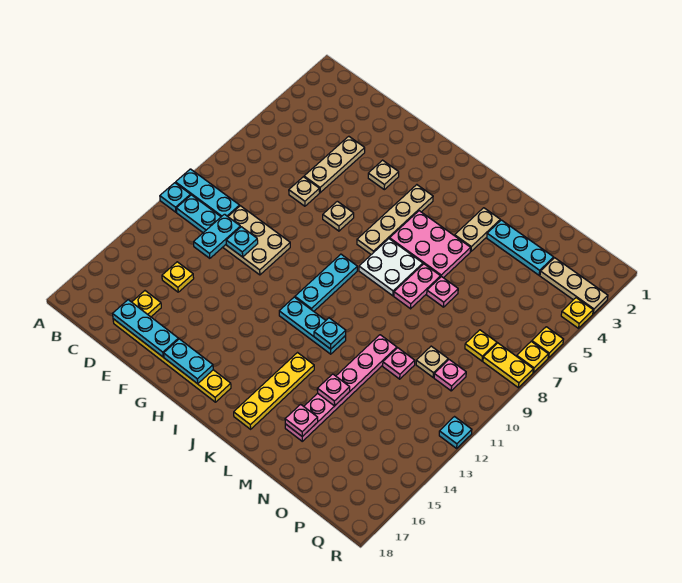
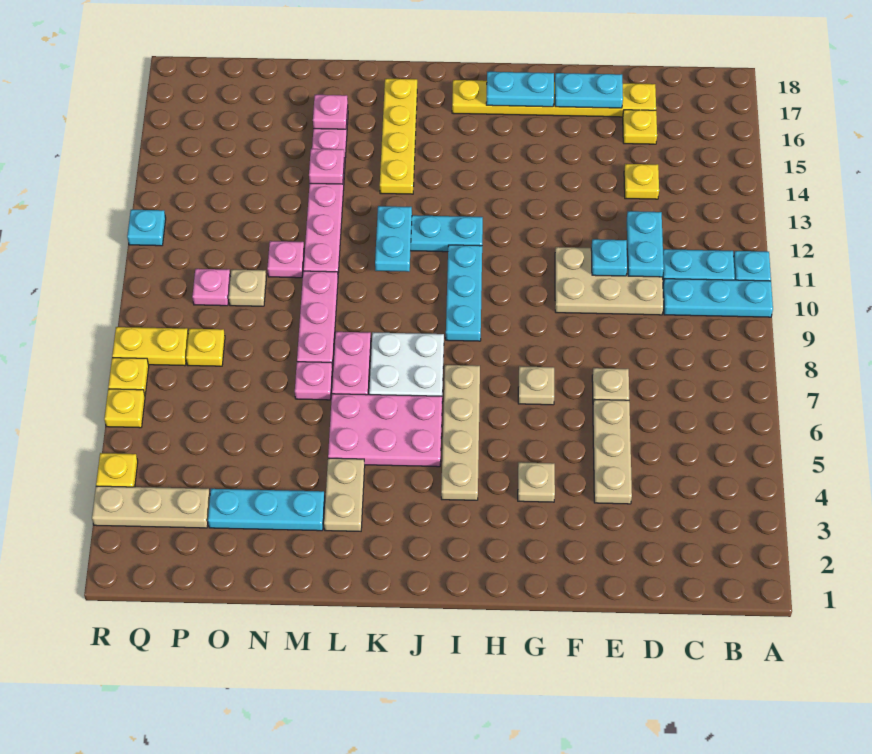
cyan 1x3 plate [113,300,178,357] -> cyan 1x2 plate [555,73,623,108]
cyan 1x1 plate [314,318,346,349] -> cyan 1x2 plate [375,206,412,272]
none -> pink 1x3 plate [297,271,338,368]

